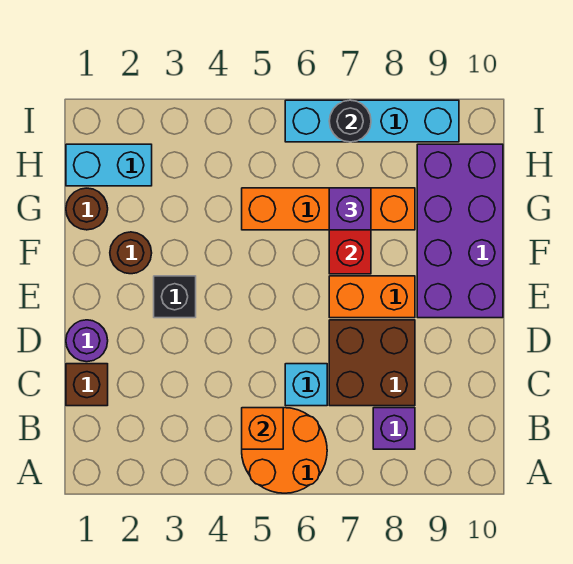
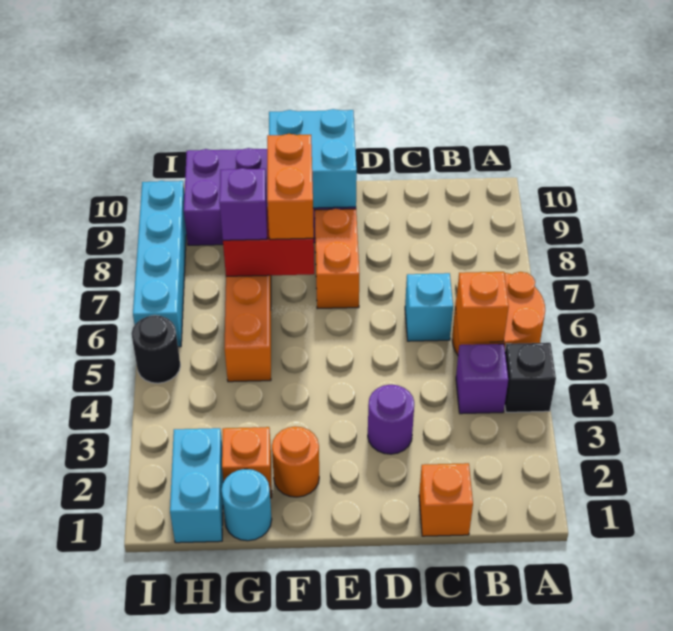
purple 1x1 brick [373,408,415,449] -> purple 1x1 brick moved to [456,344,508,414]
brown 1x1 brick [66,364,108,406] -> orange 1x1 brick [419,463,473,536]
brown 2x2 brick [329,320,415,406] -> none
purple 1x1 round brick [66,320,108,362] -> purple 1x1 round brick moved to [368,385,414,454]
black 1x1 brick [154,276,196,318] -> black 1x1 brick moved to [505,343,556,412]
none -> cyan 2x2 brick [269,109,357,208]
brown 1x1 round brick [110,232,152,274] -> orange 1x1 round brick [272,426,319,497]
none -> orange 1x2 brick [267,134,314,239]
brown 1x1 round brick [66,188,108,230] -> cyan 1x1 round brick [222,469,272,541]
none -> orange 1x1 brick [222,427,272,498]
black 1x1 round brick [329,100,371,142] -> black 1x1 round brick moved to [132,315,180,383]

